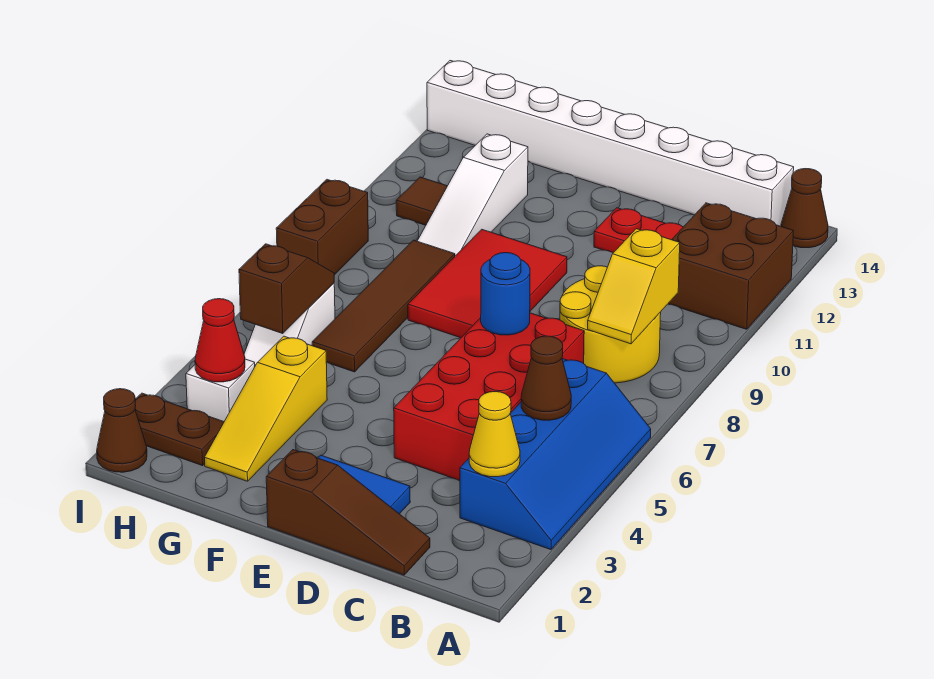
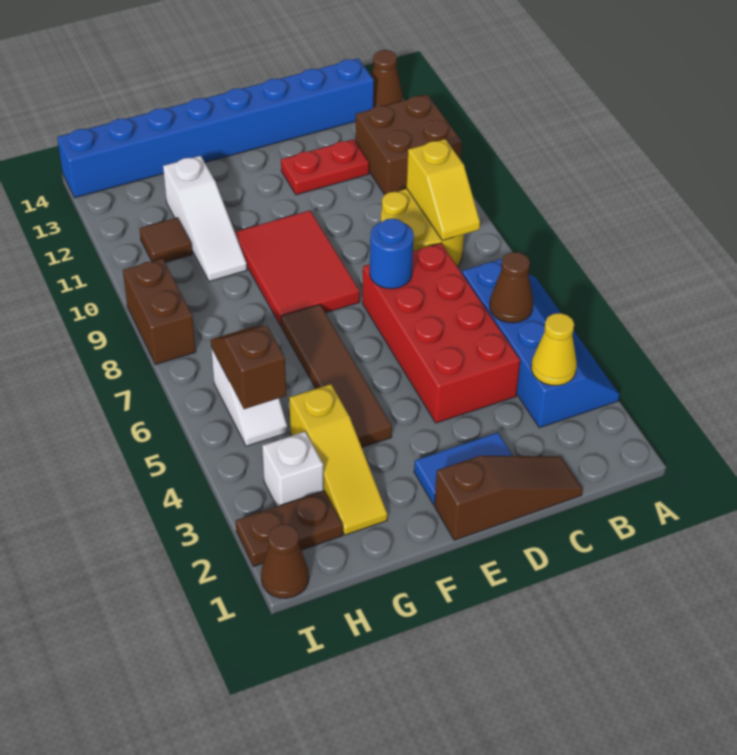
white 1x8 brick [427,61,794,226] -> blue 1x8 brick [57,58,374,198]
brown 1x4 tile [312,240,455,372] -> brown 1x4 tile moved to [281,304,392,447]
red 1x1 cone [195,299,245,382] -> none

